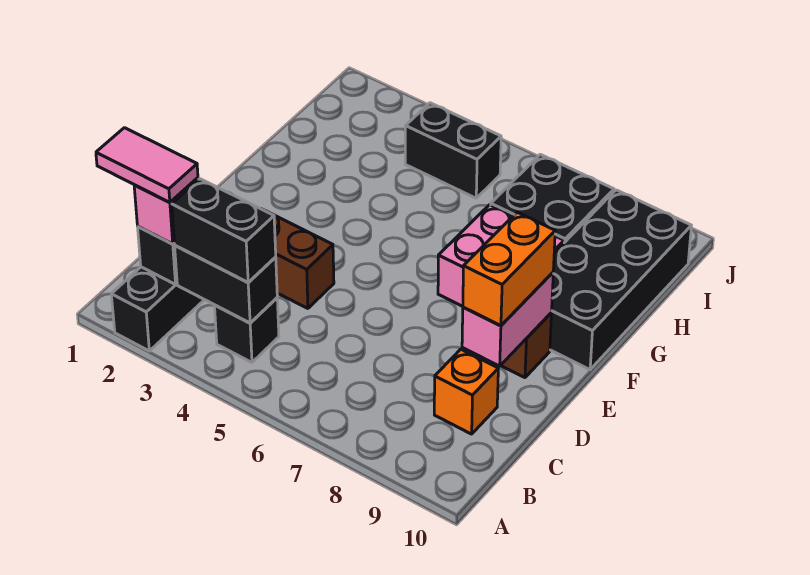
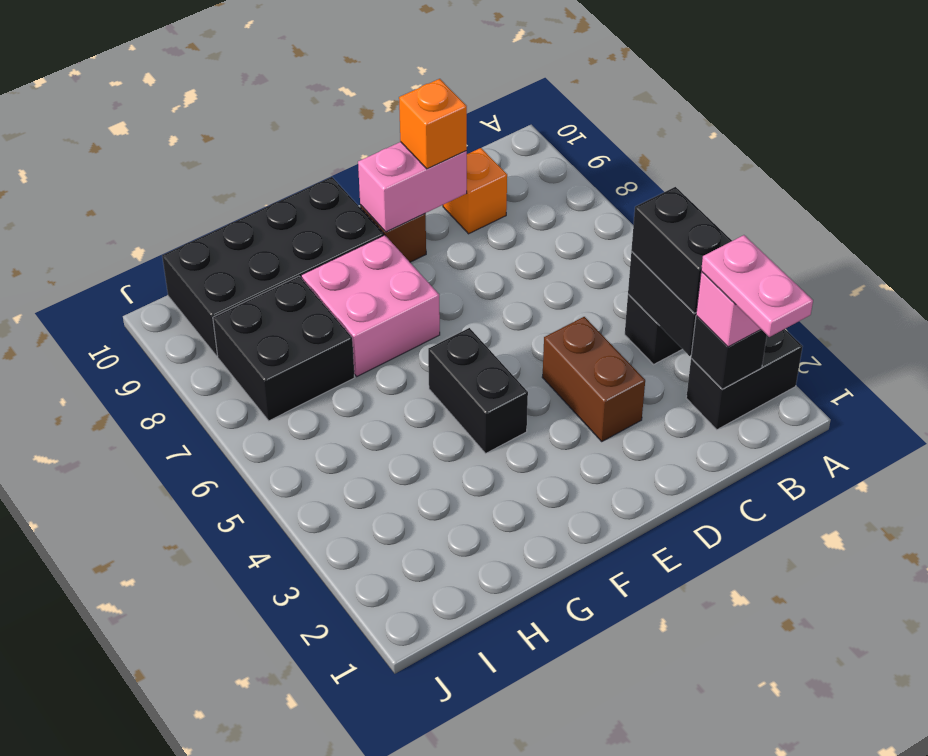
pink 1x2 tile [96,128,198,202] -> pink 1x2 plate [701,235,813,337]
orange 1x2 brick [463,212,555,326] -> orange 1x1 brick [399,79,467,169]
black 1x2 brick [405,103,501,198] -> black 1x2 brick moved to [428,328,528,453]

